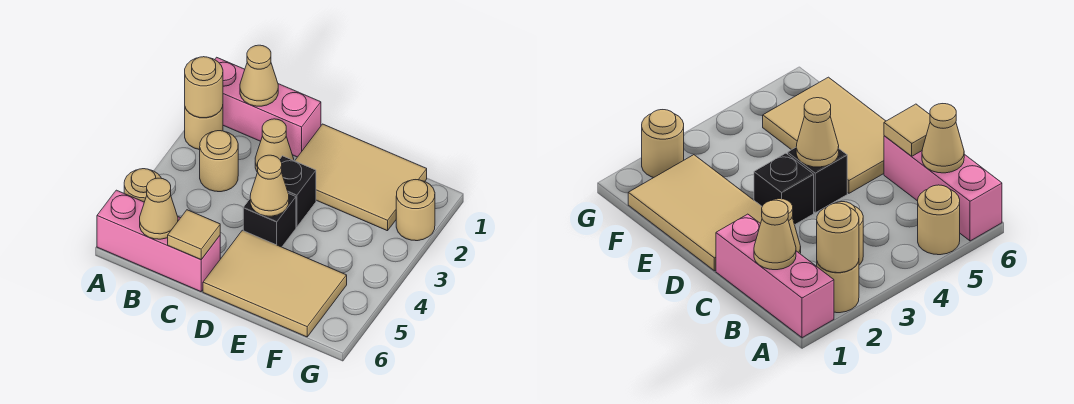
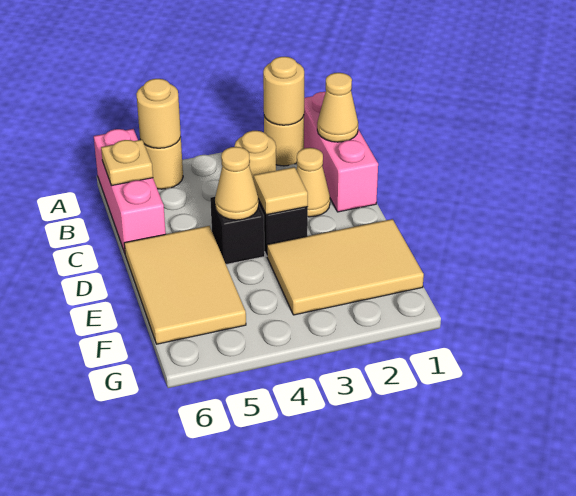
tan 1x1 cone [140,178,178,239] -> tan 1x1 plate [101,140,153,186]
tan 1x1 tile [168,210,220,260] -> tan 1x1 tile moved to [254,167,308,215]
tan 2x3 tile [295,124,427,231] -> tan 2x3 tile turned to [267,219,424,315]
tan 1x1 round brick [396,180,435,241] -> tan 1x1 round brick moved to [136,79,181,148]

